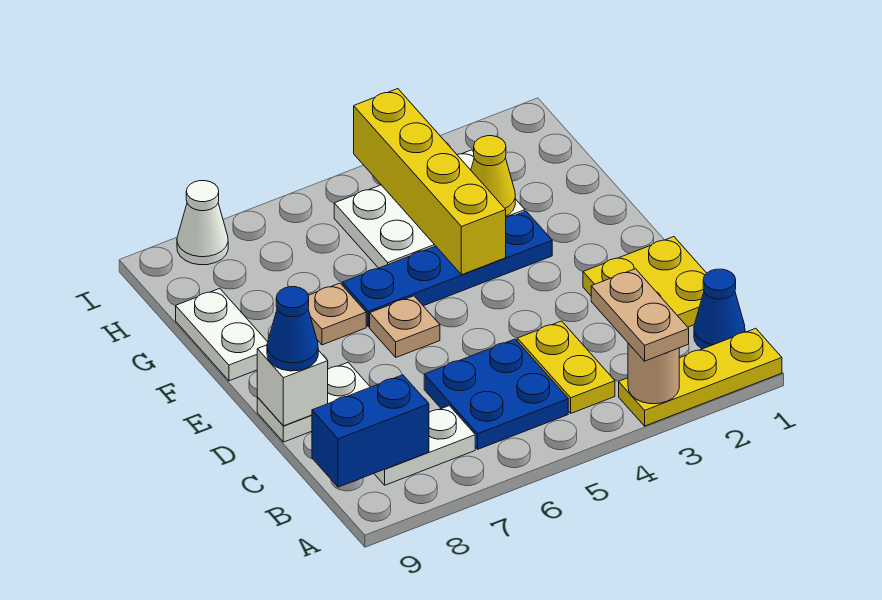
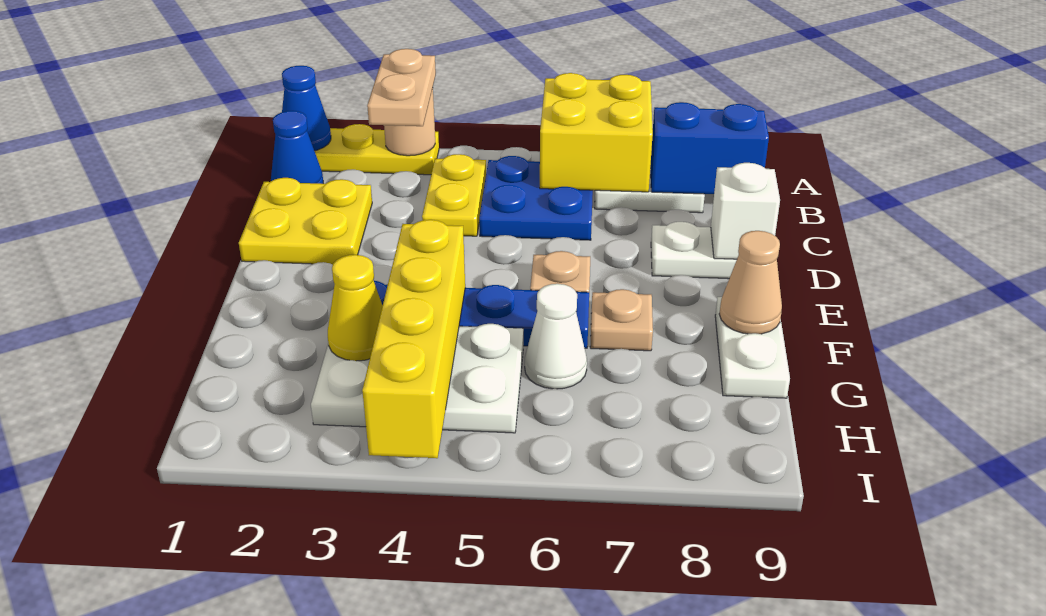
none -> yellow 2x2 brick [540,73,653,192]
blue 1x1 cone [267,287,318,371] -> blue 1x1 cone moved to [282,66,331,151]
none -> tan 1x1 cone [719,231,782,334]
white 1x1 cone [177,181,228,265] -> white 1x1 cone moved to [525,284,587,389]

